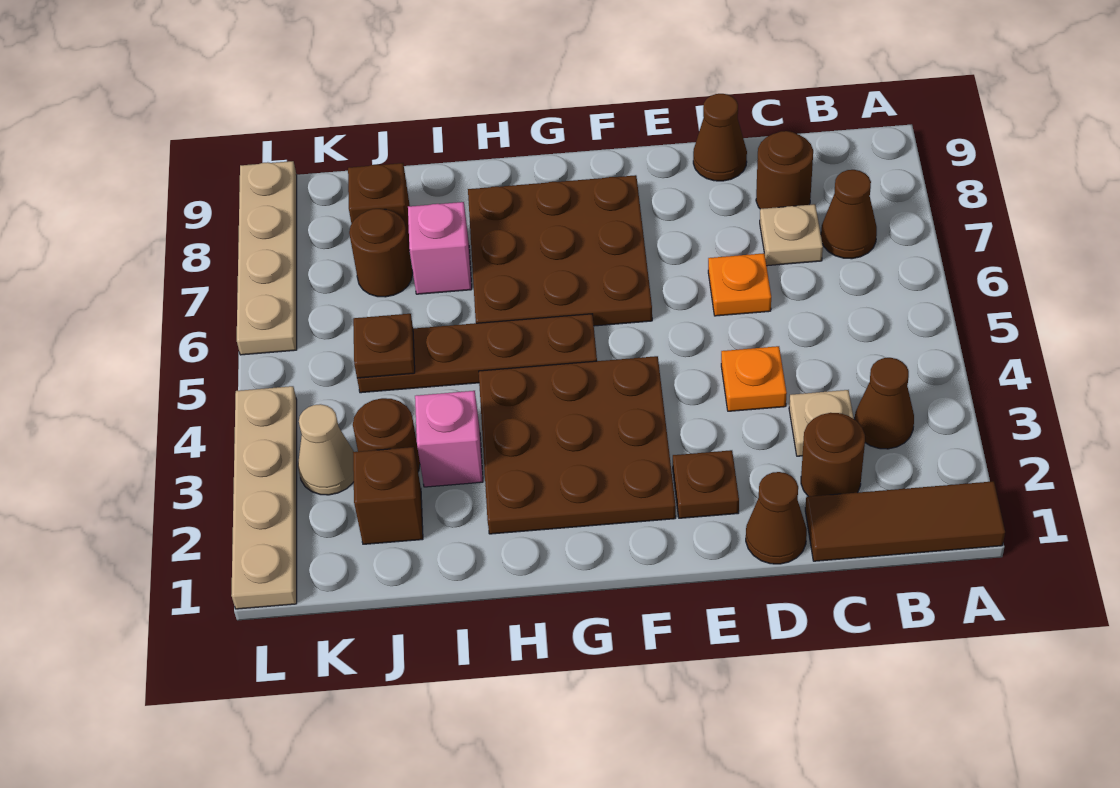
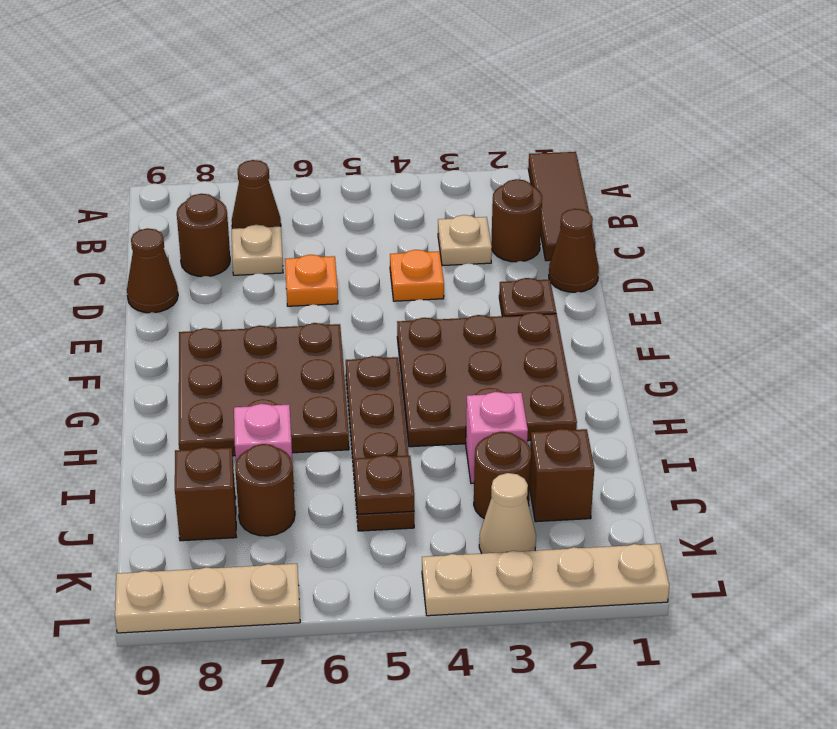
brown 1x1 cone [855,358,914,449] -> none
tan 1x4 plate [237,161,297,355] -> tan 1x3 plate [115,564,300,633]

